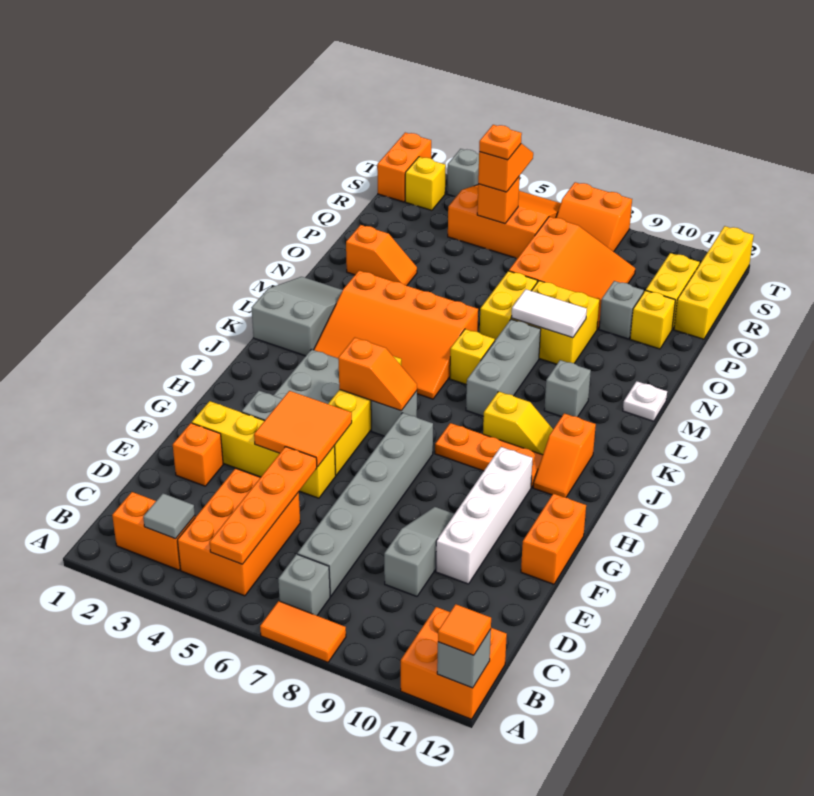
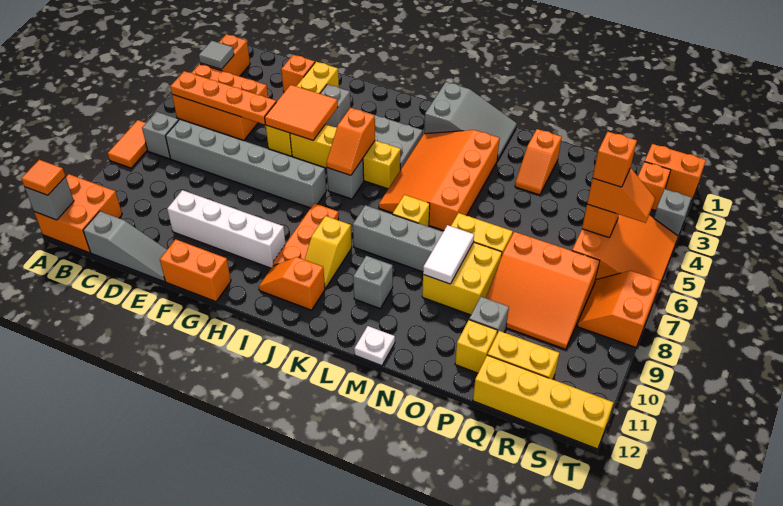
grey 1x3 slope [384,507,454,596] -> grey 1x3 slope moved to [83,211,167,281]
orange 1x1 plate [479,125,522,160] -> orange 1x1 brick [593,132,637,187]
yellow 1x1 brick [405,157,446,210] -> orange 1x1 brick [638,162,670,211]

